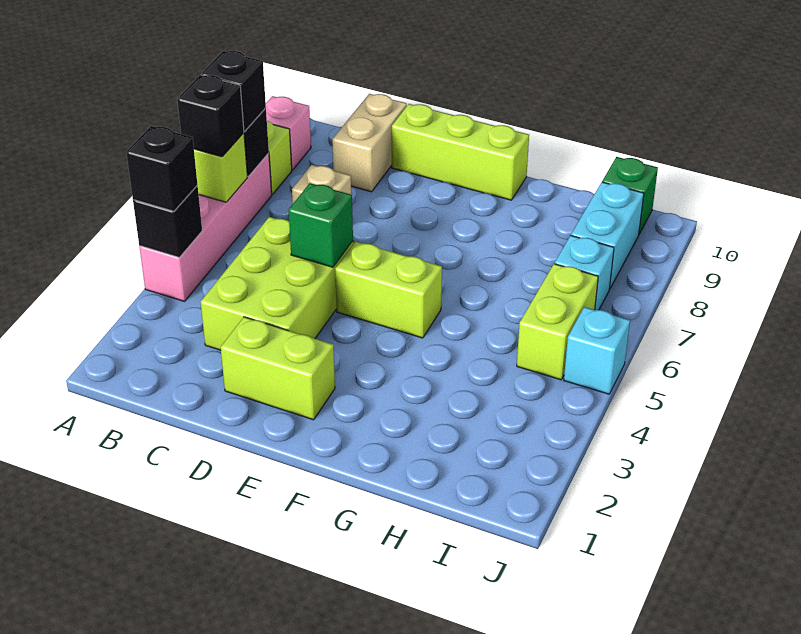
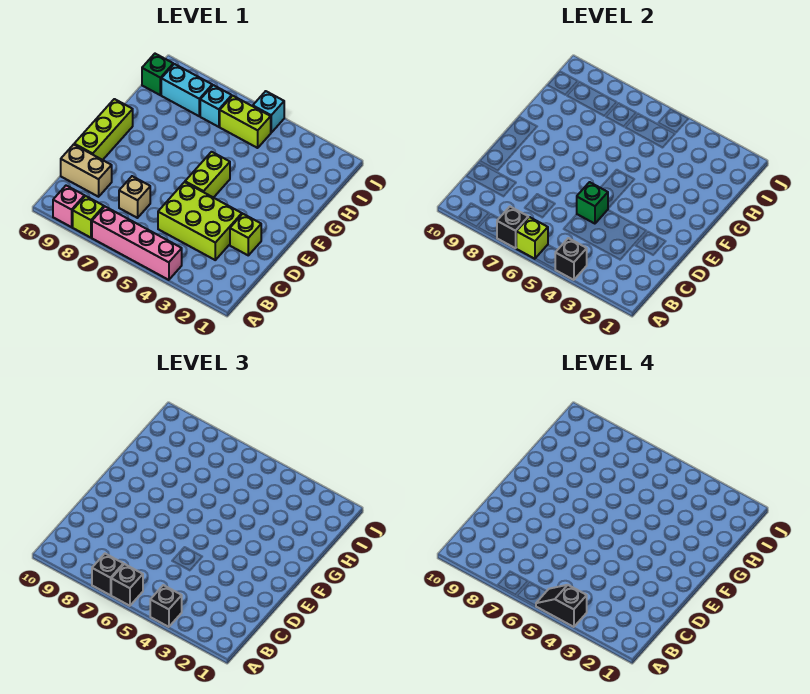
none -> black 1x2 slope [536,585,587,627]
lime 1x2 brick [221,317,335,420] -> lime 1x1 brick [230,214,261,255]

